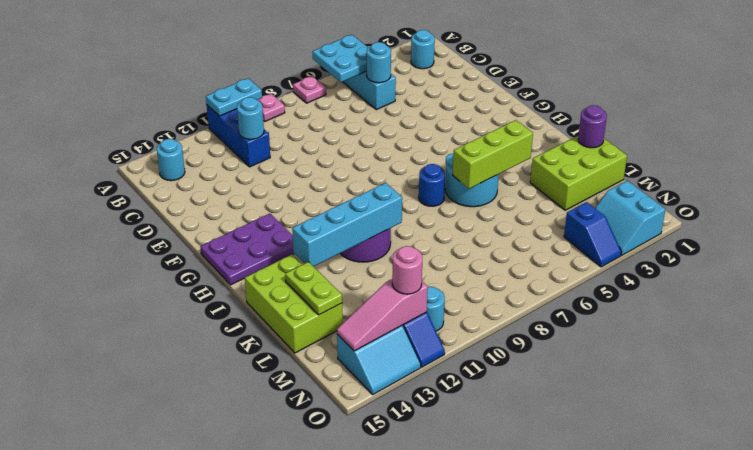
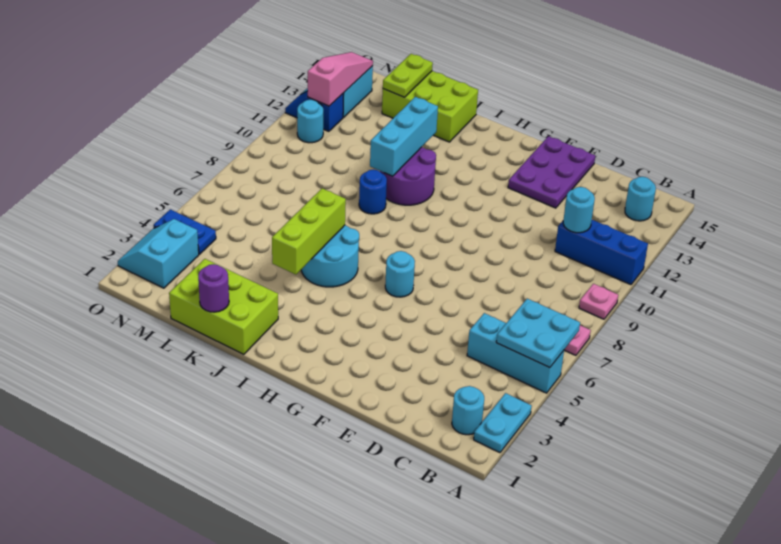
cyan 1x2 plate [206,78,262,116] -> cyan 1x2 plate moved to [474,393,532,453]
cyan 1x1 round brick [367,42,391,83] -> cyan 1x1 round brick moved to [385,251,415,297]
purple 2x3 plate [200,214,294,285] -> purple 2x3 plate moved to [508,136,595,208]
blue 1x1 round brick [419,164,445,206] -> blue 1x1 round brick moved to [359,170,387,214]
cyan 1x4 brick [292,183,402,267] -> cyan 1x3 brick [370,97,438,176]
lime 2x3 brick [530,136,627,210] -> lime 2x3 brick turned to [169,259,278,354]
lime 1x2 plate [285,262,342,315] -> lime 1x2 plate turned to [383,54,433,97]
cyan 2x2 slope [595,181,665,255] -> cyan 2x2 slope turned to [118,219,199,288]
blue 1x2 slope [564,202,621,267] -> blue 1x2 plate [153,209,216,254]
pink 1x1 round brick [392,246,422,294] -> none

